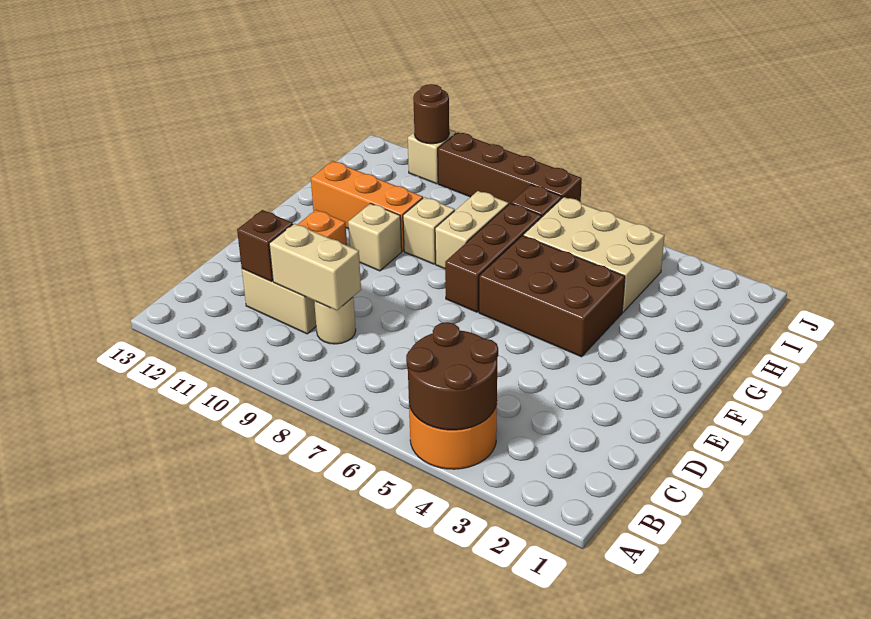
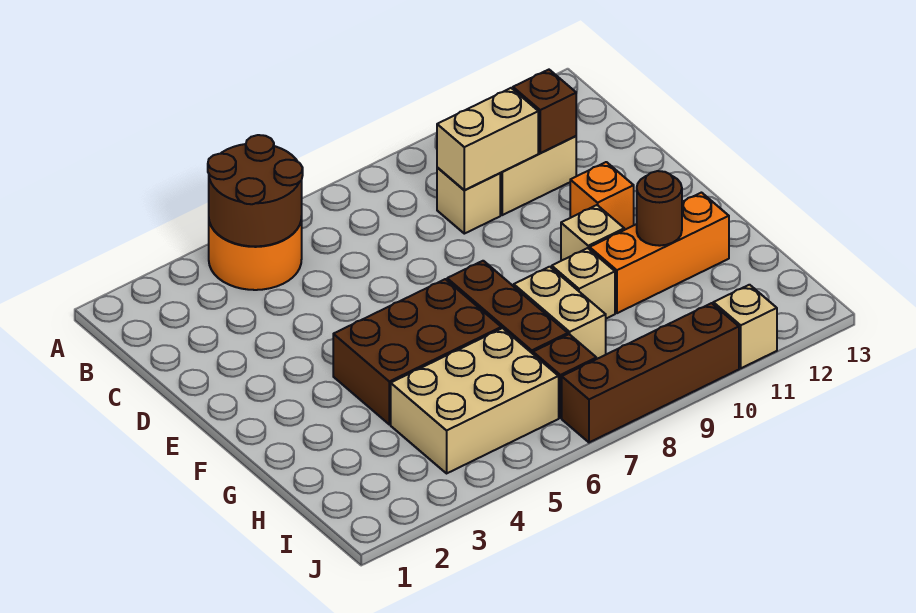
tan 1x1 round brick [314,297,356,344] -> tan 1x1 brick [437,168,500,234]
brown 1x1 round brick [413,84,449,144] -> brown 1x1 round brick moved to [637,171,682,246]

